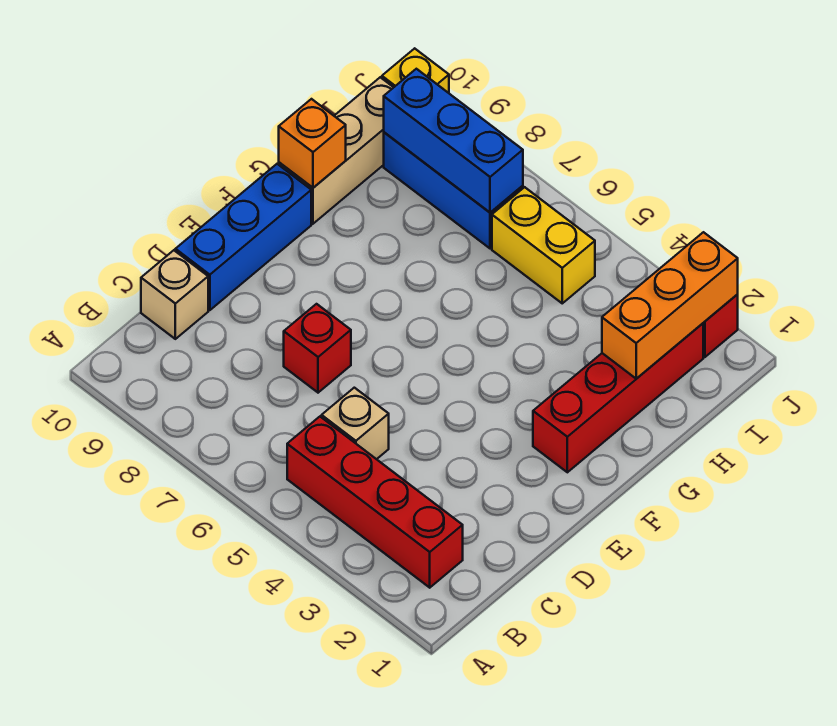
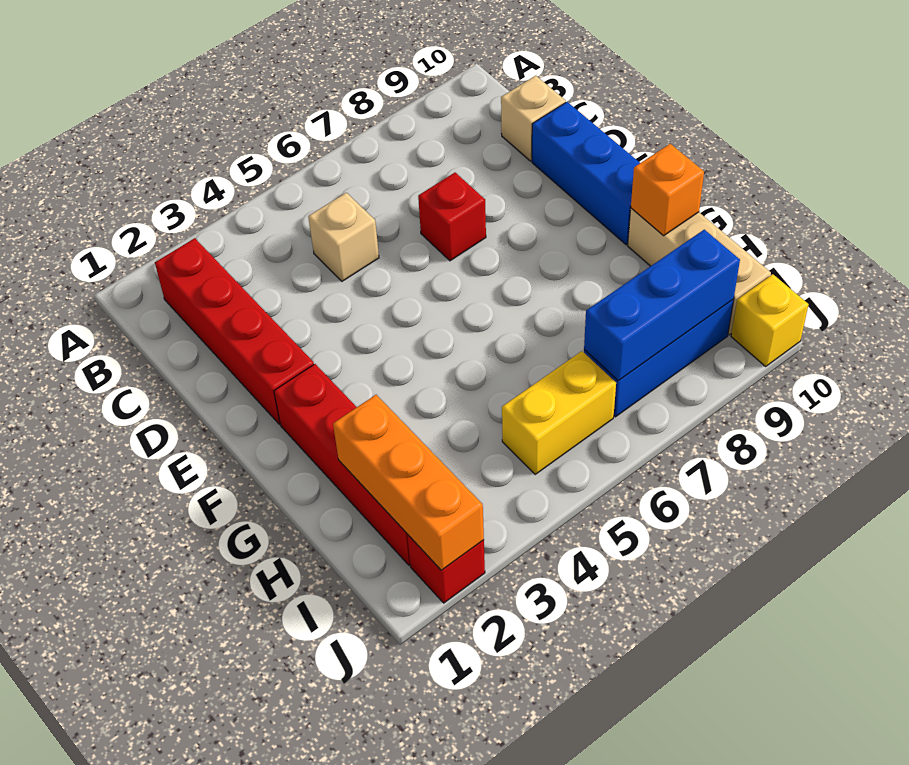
red 1x4 brick [287,417,463,588] -> red 1x4 brick turned to [155,238,314,424]

